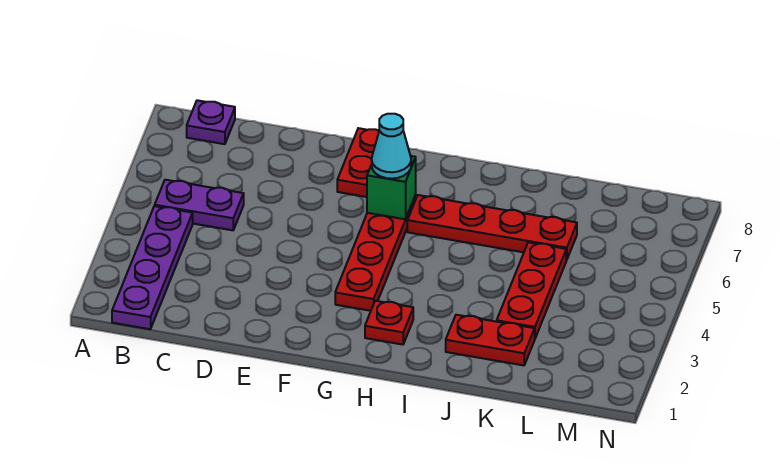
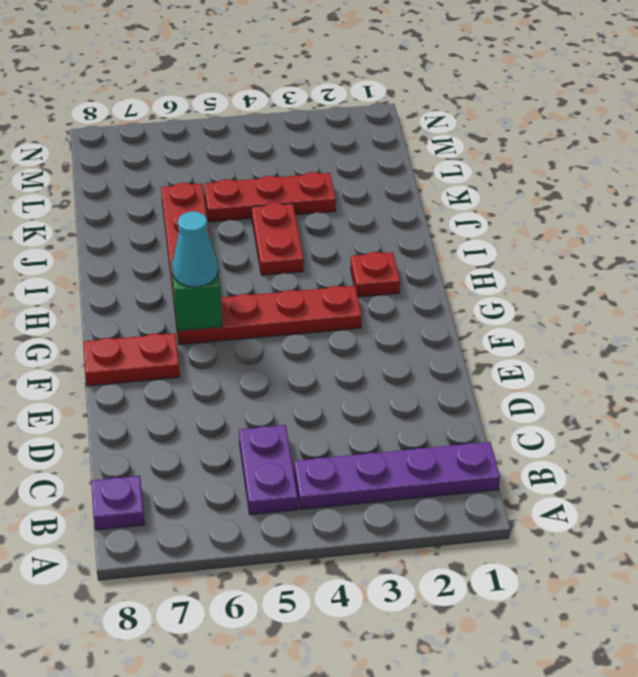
red 1x2 plate [446,315,535,365] -> red 1x2 plate moved to [252,203,304,275]

